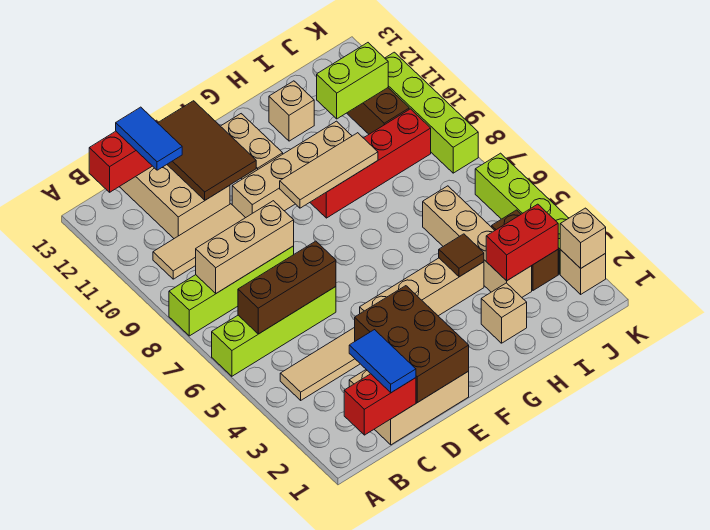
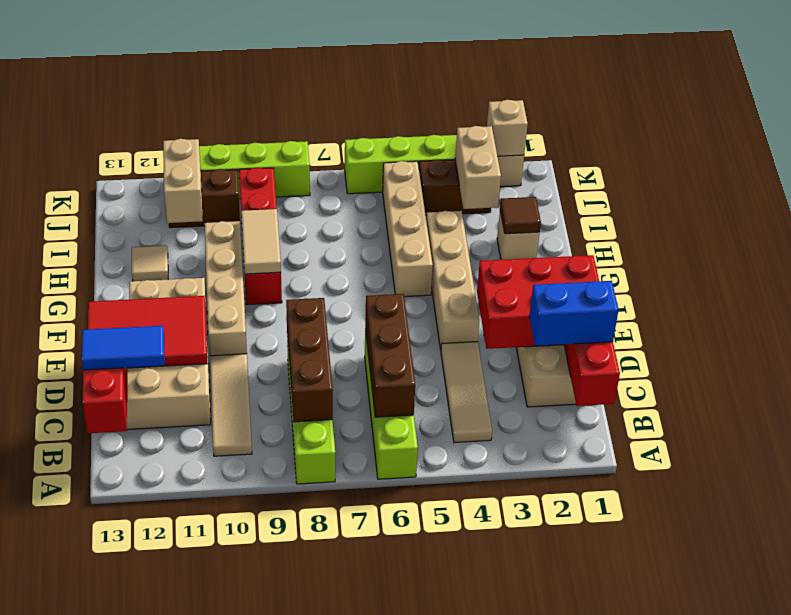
tan 1x3 brick [196,201,294,293] -> brown 1x3 brick [286,298,333,422]
blue 1x2 tile [349,330,416,393] -> blue 1x2 brick [529,281,619,346]
brown 2x3 brick [355,286,469,403] -> red 2x3 brick [477,255,599,349]
brown 2x3 tile [158,101,256,200] -> red 2x3 tile [88,296,207,368]
tan 1x3 tile [280,133,378,208] -> tan 1x2 tile [241,209,281,274]
brown 1x1 tile [439,234,484,277] -> brown 1x1 tile moved to [500,197,541,234]
tan 1x1 brick [269,81,314,141] -> tan 1x1 tile [132,245,168,281]
tan 1x4 brick [423,186,532,297] -> tan 1x4 brick turned to [383,161,433,297]
red 1x2 brick [486,204,558,281] -> tan 1x2 brick [455,126,501,209]
lime 1x2 brick [317,43,388,119] -> tan 1x2 brick [163,139,203,223]

